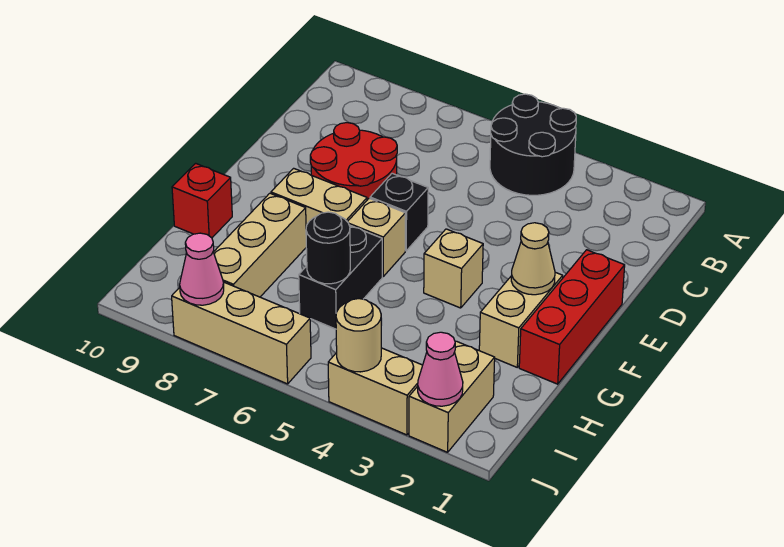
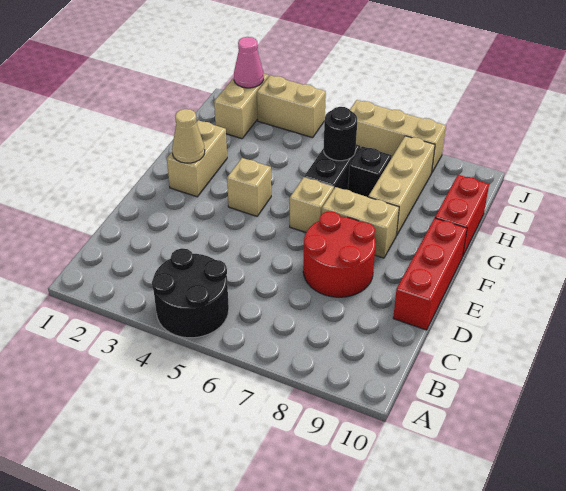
red 1x3 brick [519,250,625,384] -> red 1x3 brick moved to [393,218,467,330]
black 1x1 brick [370,173,428,251] -> black 1x1 brick moved to [348,146,392,197]
red 1x1 brick [172,163,232,238] -> red 1x2 brick [435,175,489,255]
tan 1x1 round brick [336,299,381,372] -> none
pink 1x1 cone [180,233,224,305] -> none

